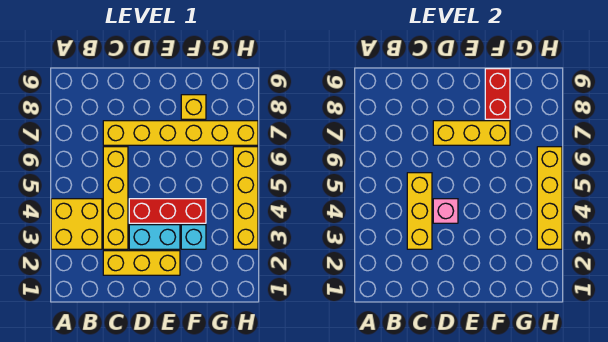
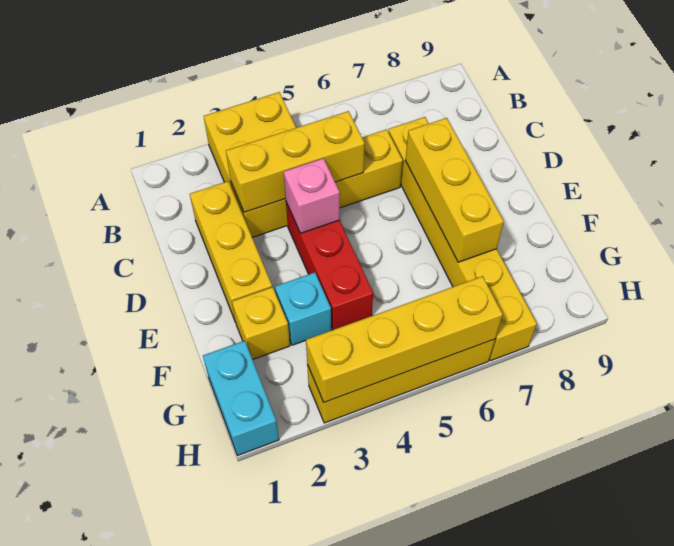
cyan 1x2 brick [129,225,180,249] -> cyan 1x2 brick moved to [203,341,279,456]
yellow 1x1 brick [181,95,206,119] -> yellow 1x1 brick moved to [232,287,290,360]
red 1x2 brick [485,69,510,119] -> none

